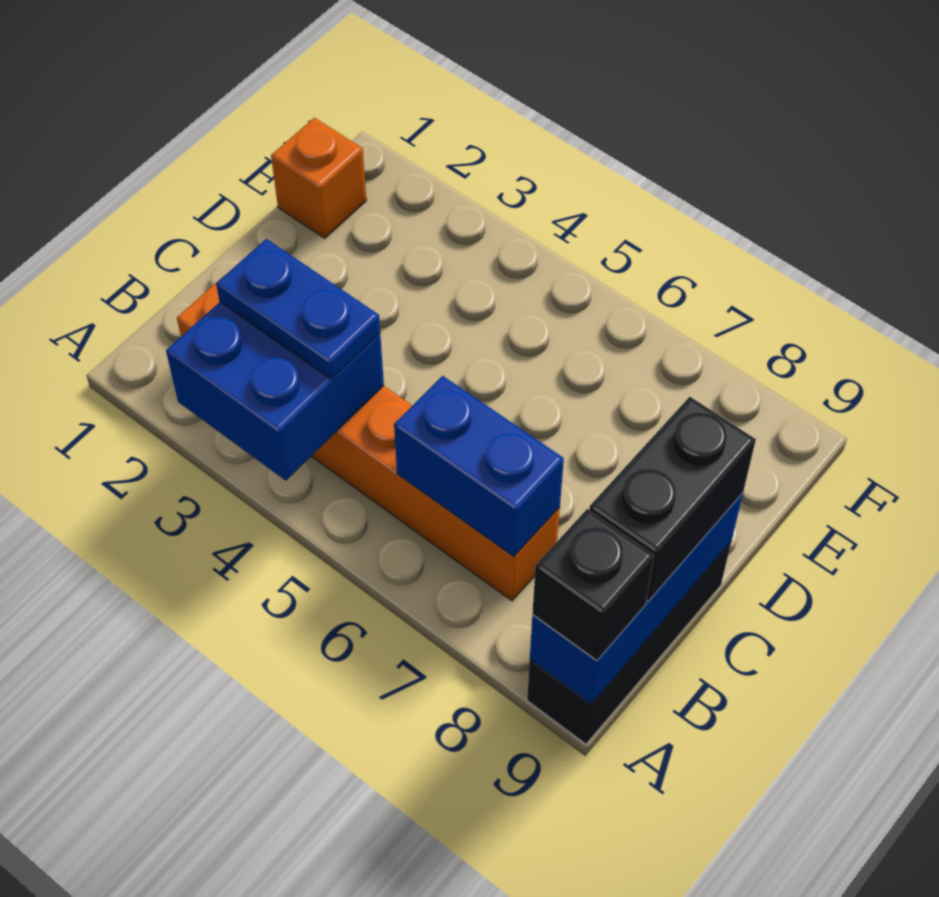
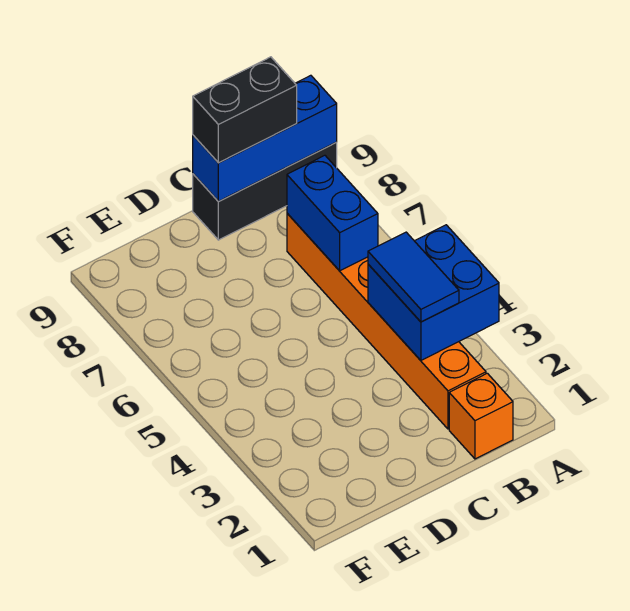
black 1x1 brick [532,509,654,660] -> none
blue 1x2 plate [216,239,380,379] -> blue 1x2 tile [368,232,459,322]
orange 1x1 brick [271,118,366,238] -> orange 1x1 brick moved to [449,373,513,459]

